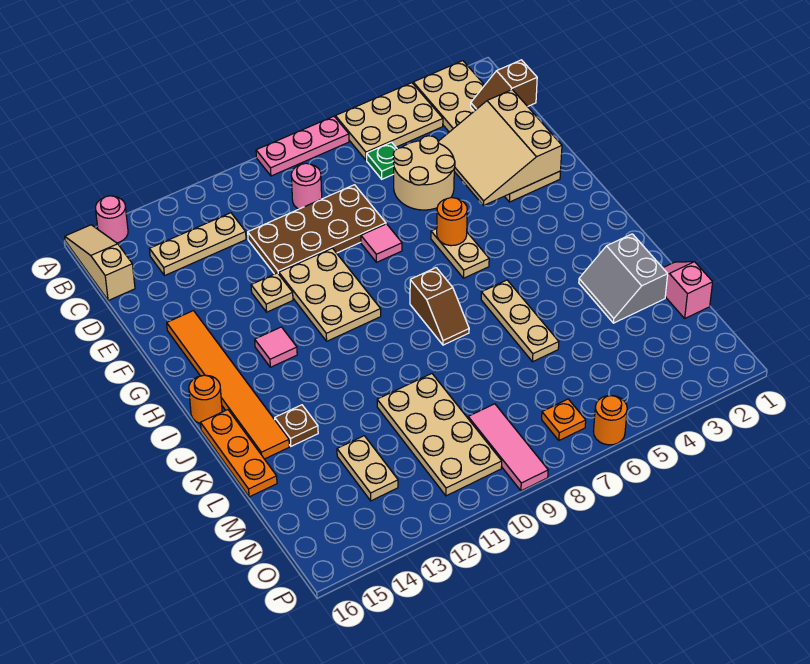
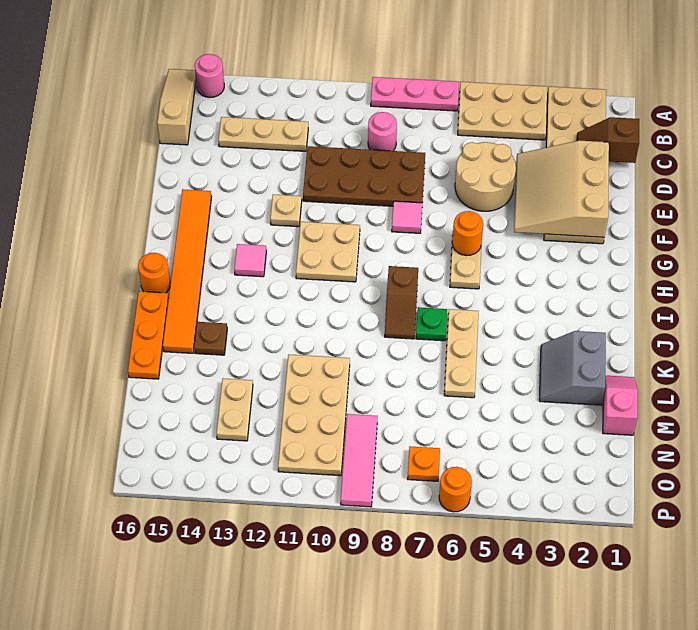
green 1x1 plate [367,142,397,179] -> green 1x1 plate moved to [416,307,447,341]
tan 2x3 plate [279,248,381,341] -> tan 2x2 plate [296,222,360,282]

